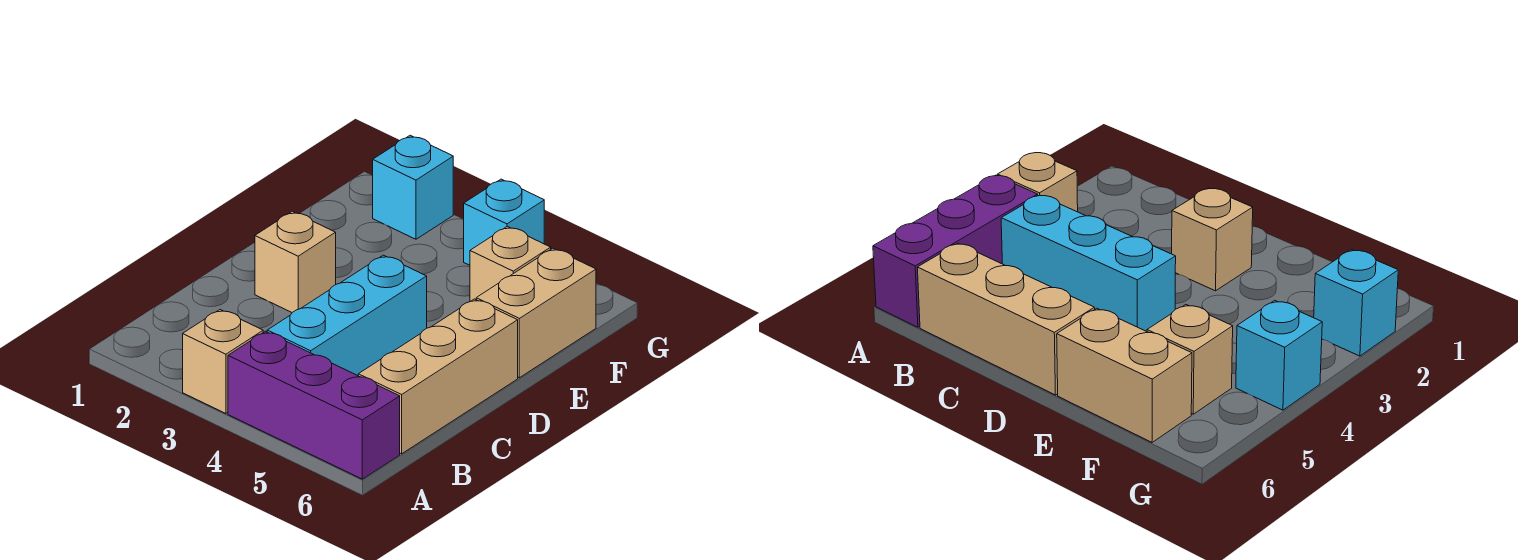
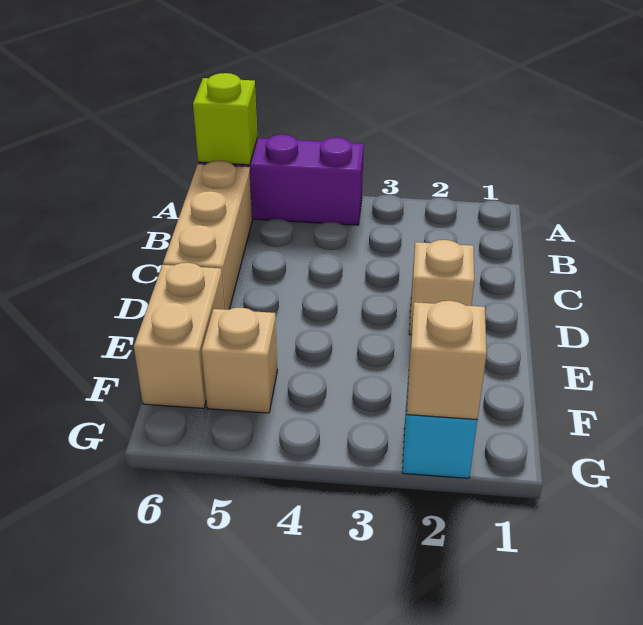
tan 1x1 brick [183,310,263,413] -> tan 1x1 brick moved to [407,301,487,420]
none -> lime 1x1 brick [193,73,257,165]
cyan 1x3 brick [267,255,427,376] -> none
cyan 1x1 brick [464,179,544,265] -> none

